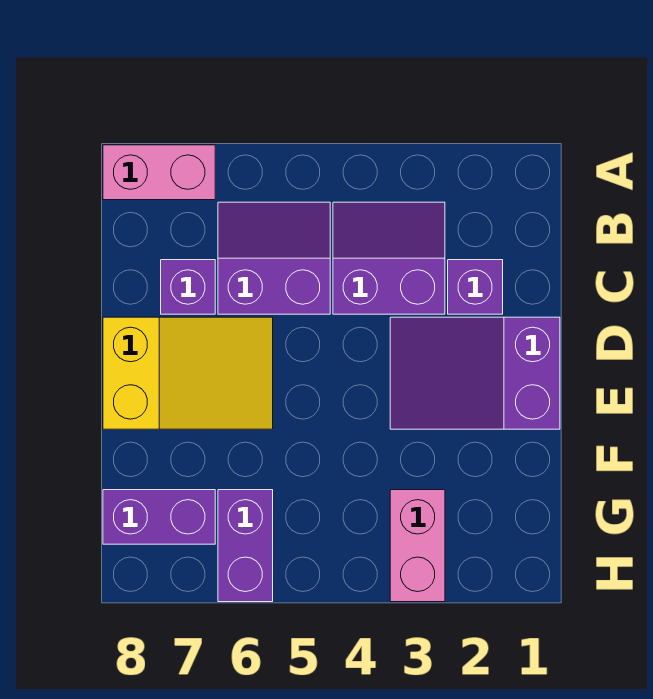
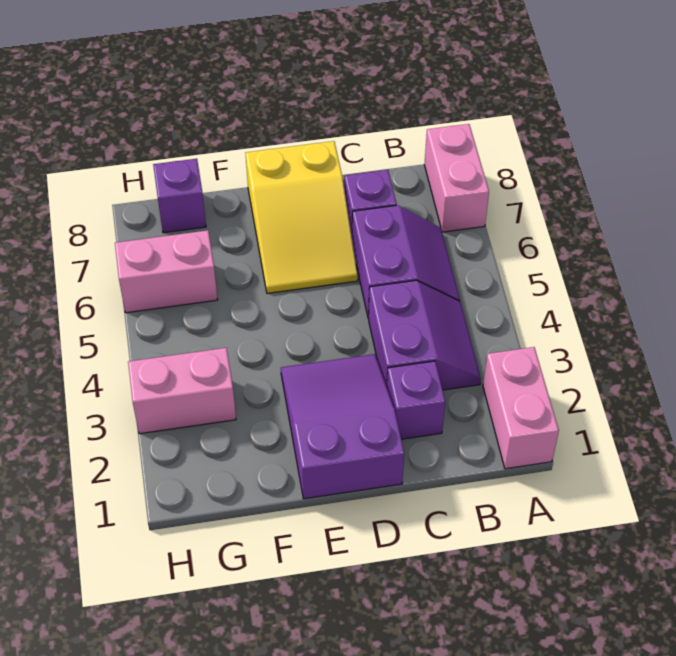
none -> pink 1x2 brick [483,347,559,469]
purple 1x2 brick [218,490,273,602] -> pink 1x2 brick [115,230,218,313]
purple 1x2 brick [103,490,215,544] -> purple 1x1 brick [153,159,206,233]

